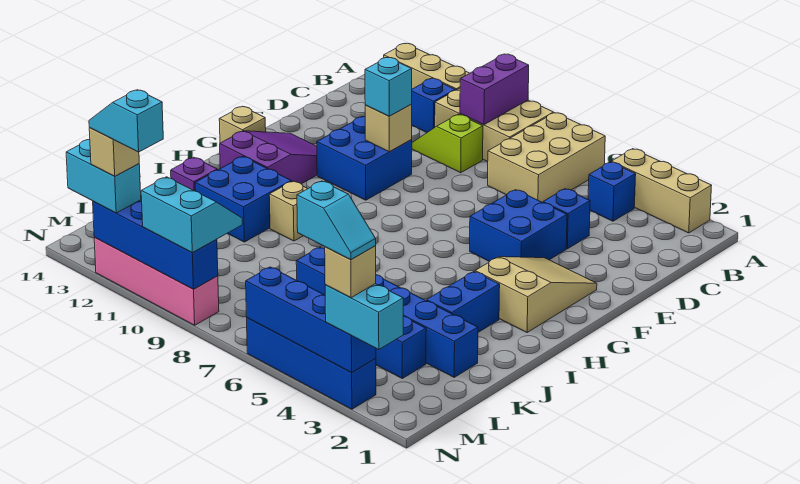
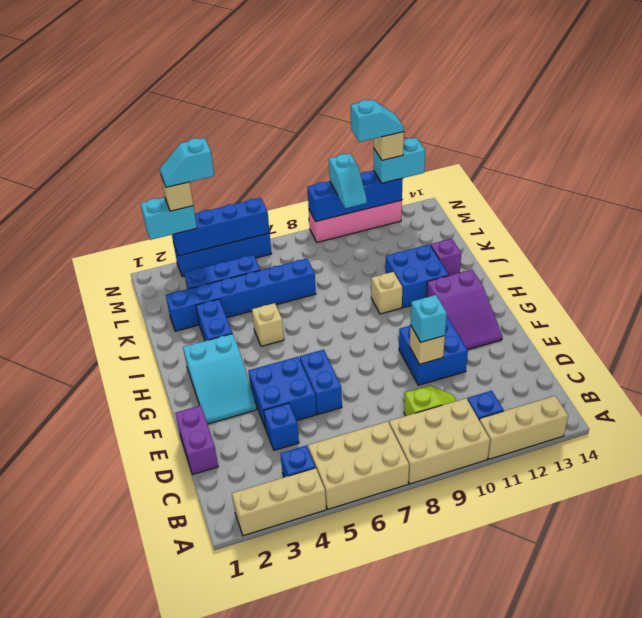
tan 2x3 brick [488,113,605,203] -> tan 2x3 brick turned to [308,421,409,509]
purple 1x2 brick [460,54,529,125] -> purple 1x2 brick moved to [175,405,218,474]
none -> blue 1x2 brick [300,350,342,414]
tan 2x3 slope [475,257,597,332] -> cyan 2x3 slope [183,334,257,424]
tan 1x1 brick [219,107,266,143] -> tan 1x1 brick moved to [252,303,284,346]
cyan 2x2 slope [141,177,242,253] -> cyan 1x2 slope [329,154,367,208]

